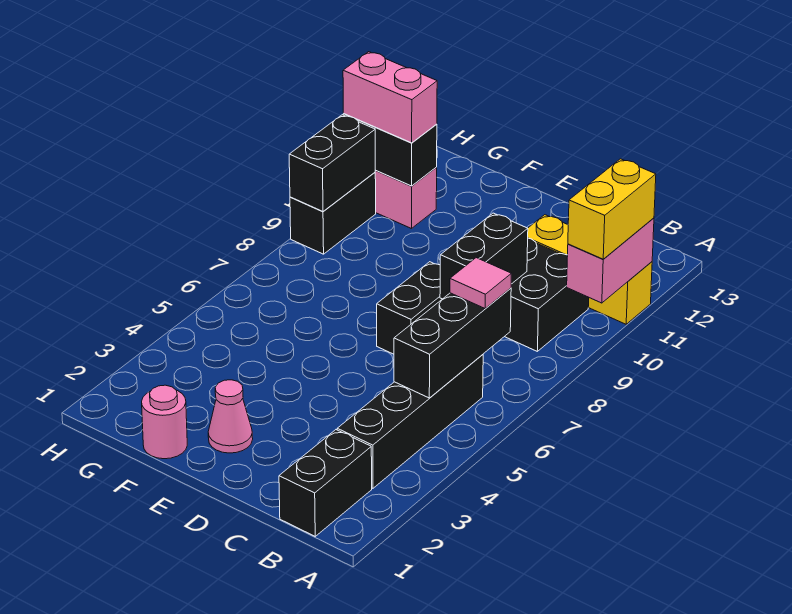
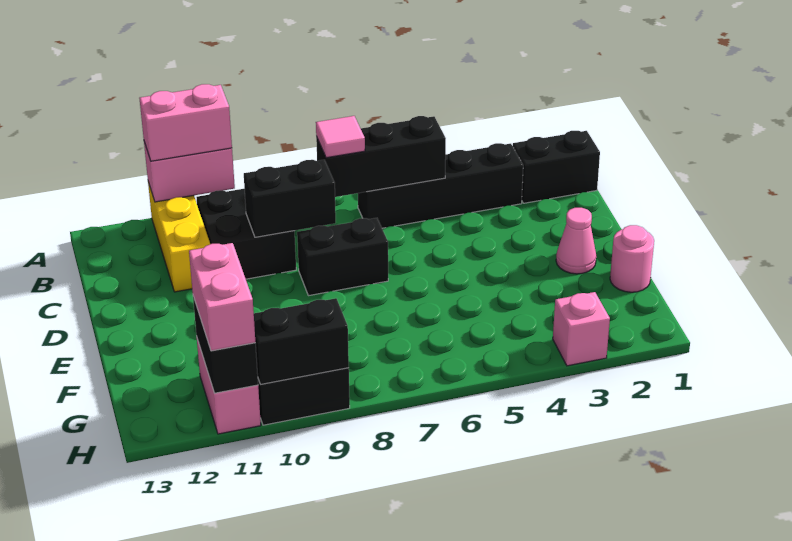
yellow 1x2 brick [568,159,656,259] -> pink 1x2 brick [140,84,232,161]
none -> pink 1x1 brick [553,292,610,366]

